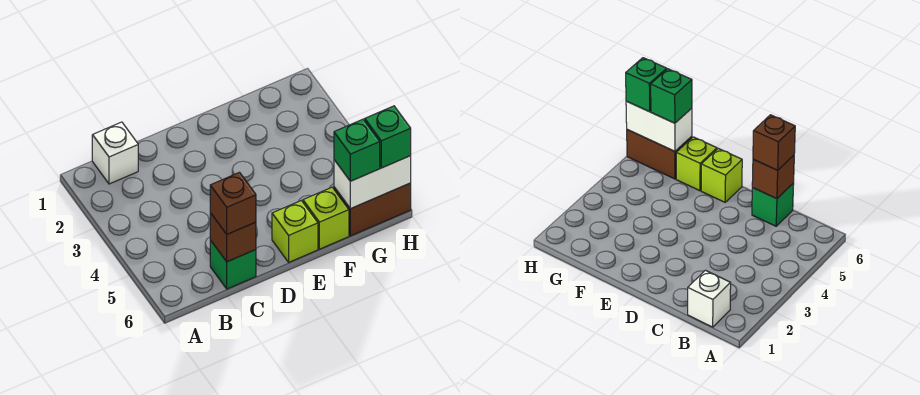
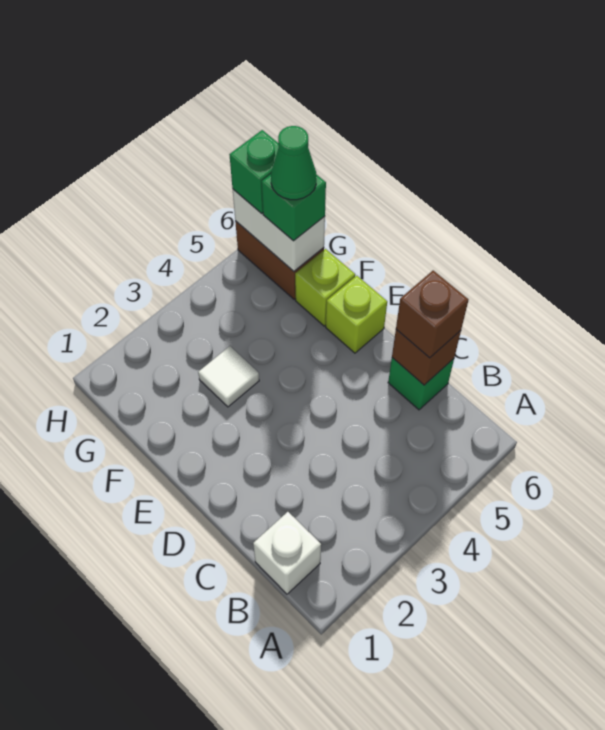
none -> white 1x1 tile [198,346,259,407]
none -> green 1x1 cone [271,126,316,200]

